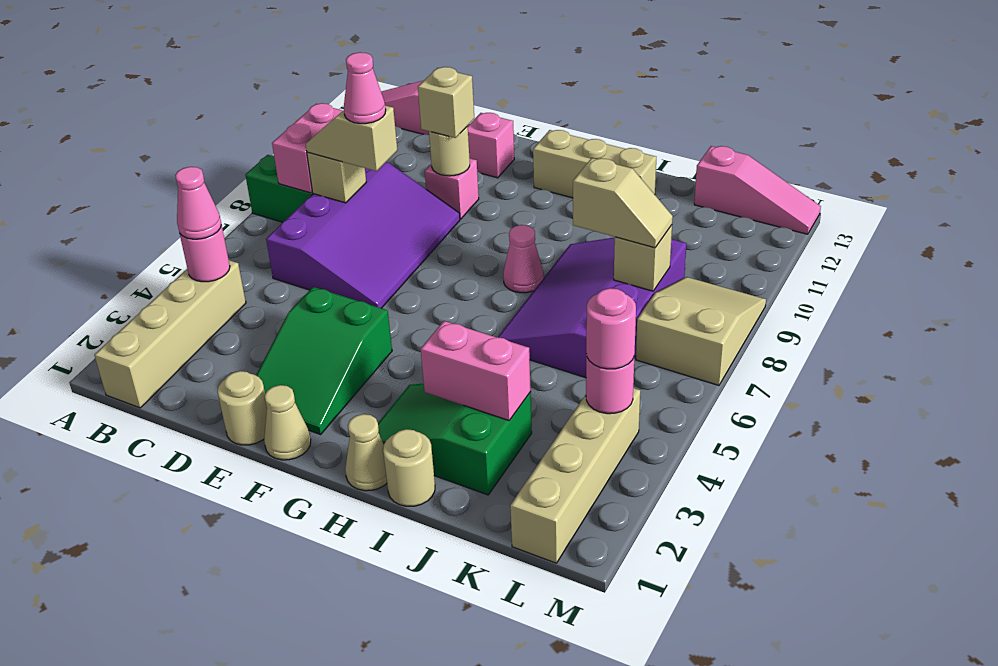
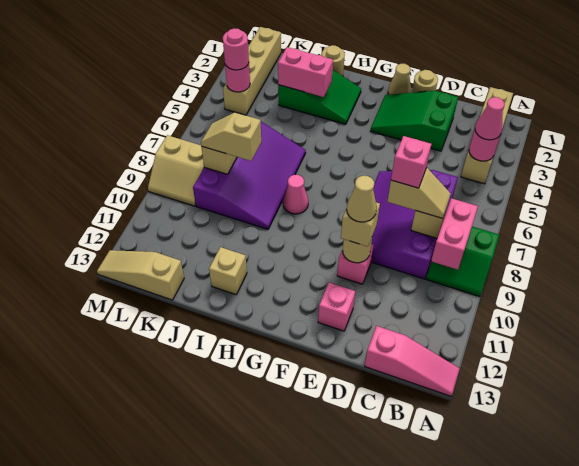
pink 1x1 cone [344,52,386,124] -> pink 1x1 brick [391,136,431,188]
green 2x3 slope [256,287,392,435] -> green 2x3 slope turned to [371,91,458,151]
tan 1x3 brick [533,130,656,198] -> tan 1x1 brick [209,247,247,295]
tan 1x1 cone [345,414,387,491] -> tan 1x1 cone moved to [347,176,377,222]
pink 1x3 slope [694,146,821,234] -> tan 1x3 slope [97,250,184,300]
tan 2x3 slope [636,277,766,385] -> tan 2x2 slope [148,135,204,206]

